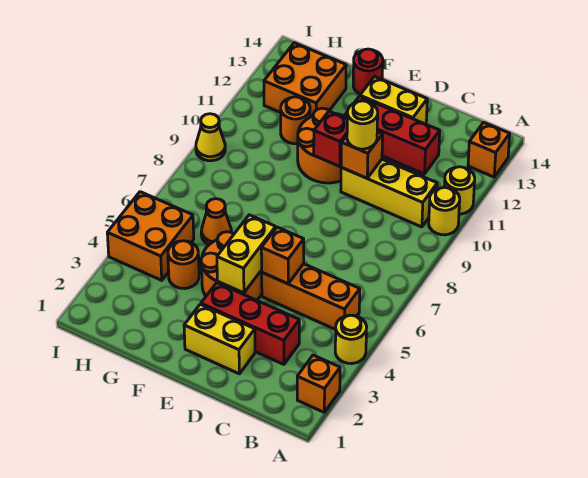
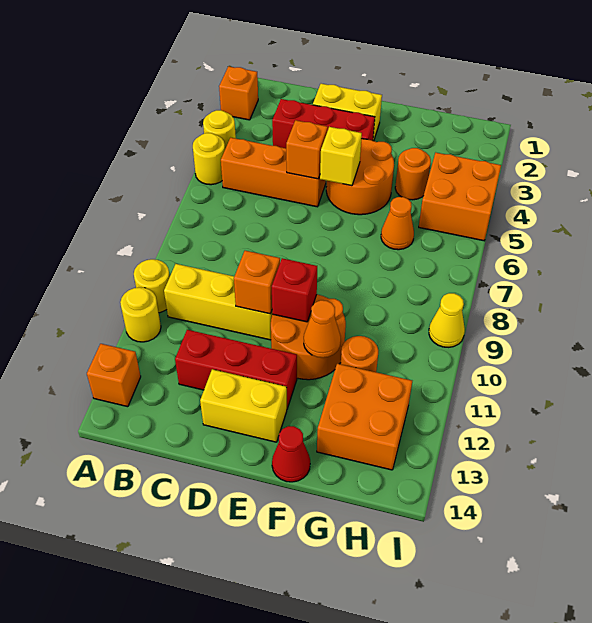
yellow 1x1 round brick [347,101,378,149] -> yellow 1x1 round brick moved to [193,133,225,185]
yellow 1x2 brick [217,215,276,293] -> yellow 1x1 brick [320,127,362,186]
none -> orange 1x1 cone [304,300,341,358]
red 1x1 round brick [353,49,383,94] -> red 1x1 cone [272,426,310,482]

